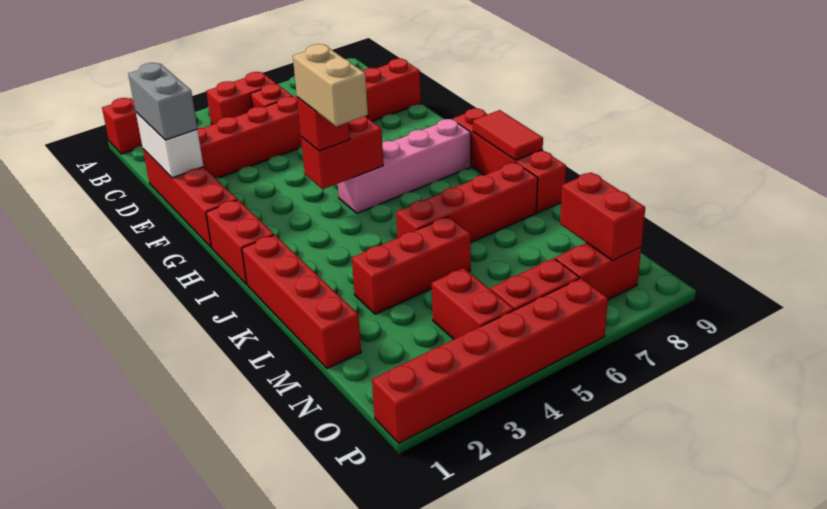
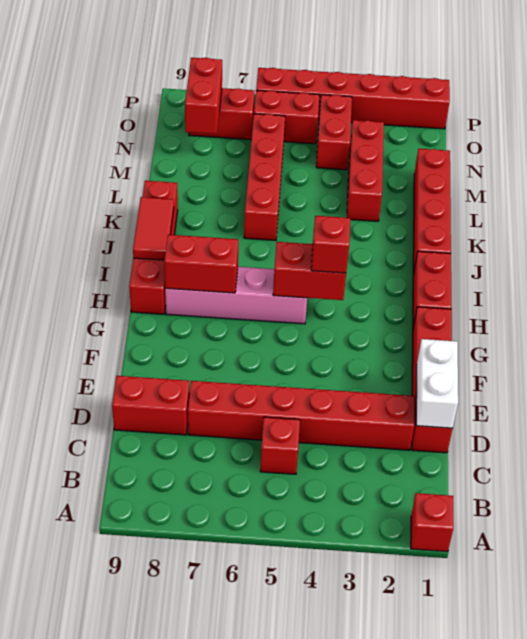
red 1x2 brick [206,72,276,125] -> red 1x2 brick moved to [164,234,238,293]
grey 1x2 brick [128,63,197,140] -> none
tan 1x2 brick [293,44,368,127] -> none
red 1x4 brick [396,163,538,242] -> red 1x4 brick turned to [244,114,285,240]
red 1x3 brick [352,217,471,314] -> red 1x3 brick turned to [347,120,384,221]

